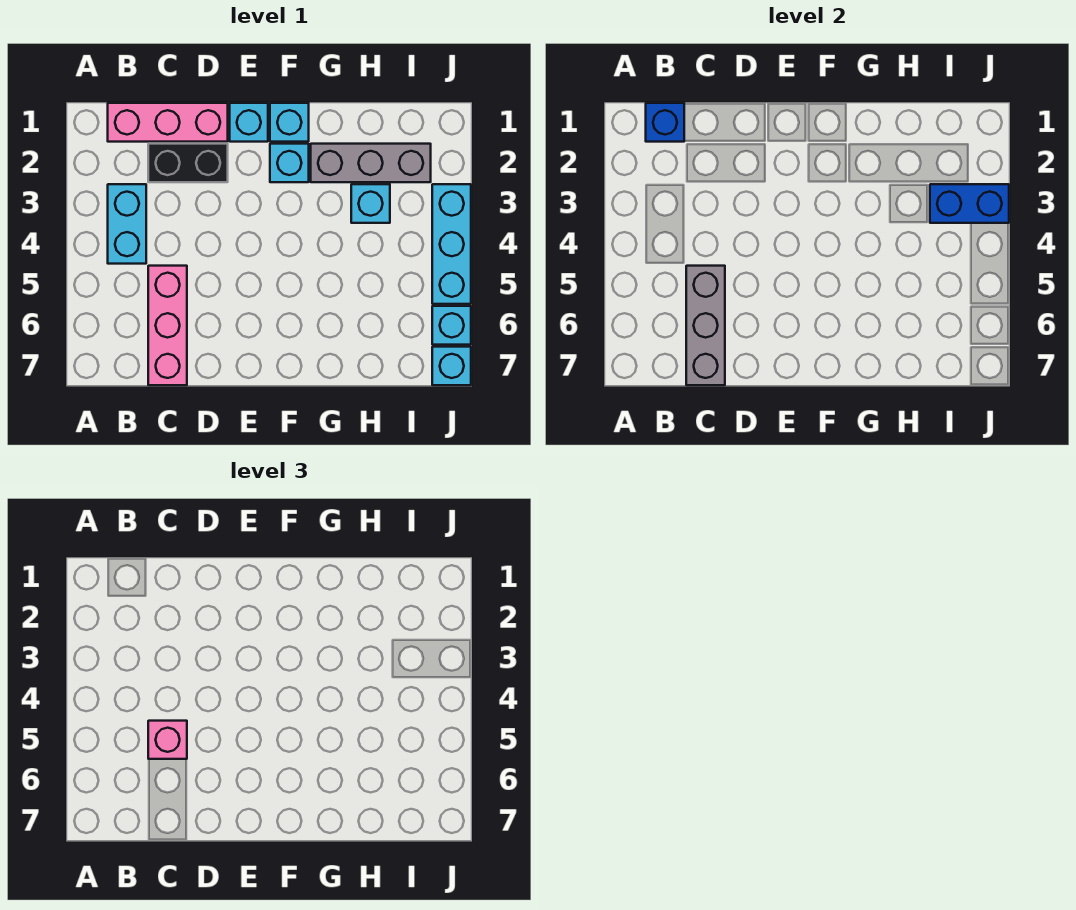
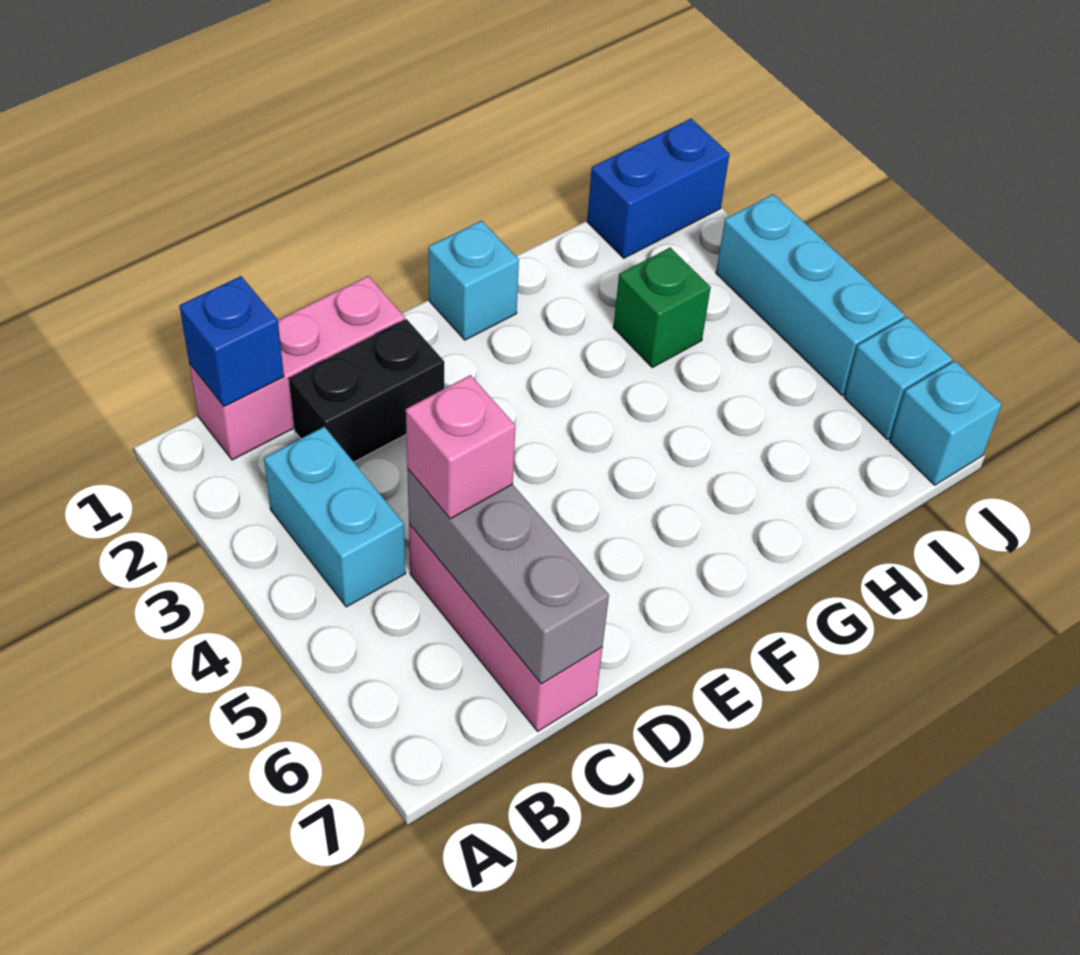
cyan 1x1 brick [230,103,268,142] -> none
cyan 1x1 brick [270,144,309,182] -> none
grey 1x3 brick [311,144,431,182] -> none
cyan 1x1 brick [351,184,390,223] -> green 1x1 brick [613,248,711,367]
blue 1x2 brick [930,184,1009,223] -> blue 1x2 brick moved to [587,119,730,258]

